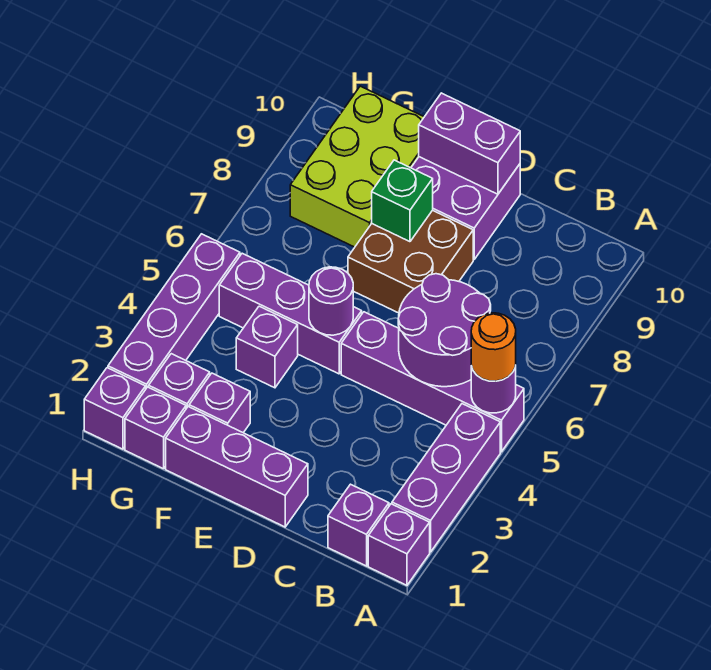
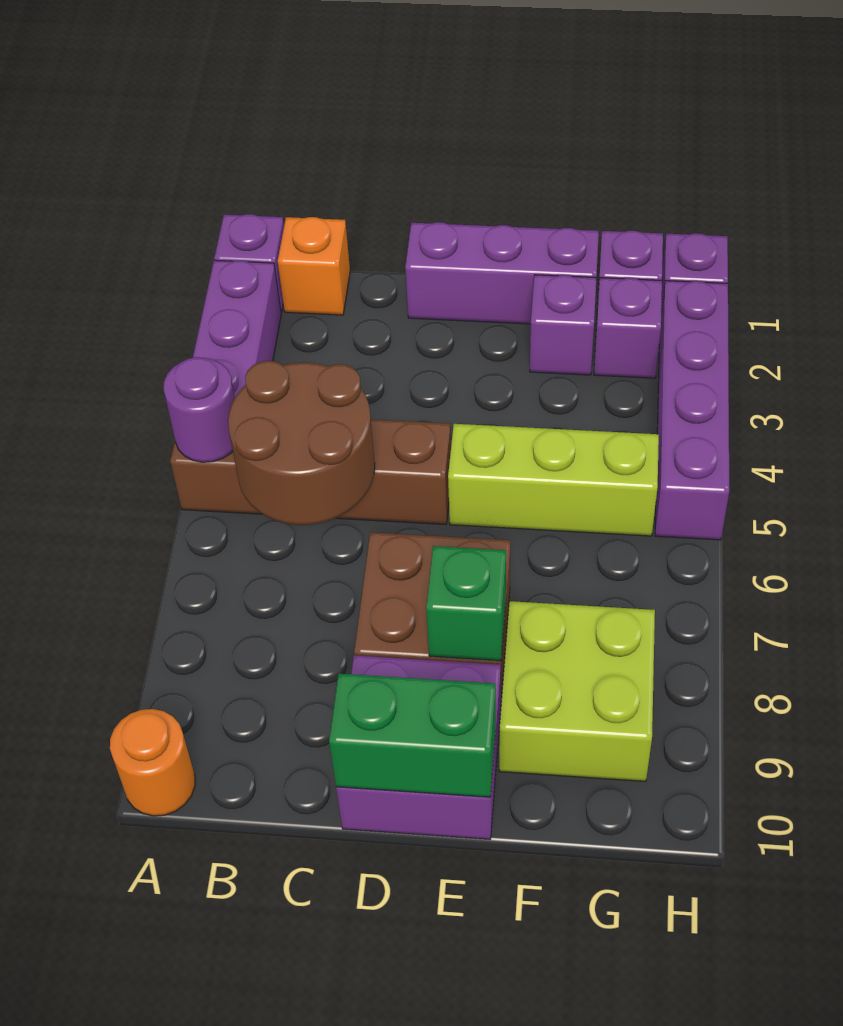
purple 1x4 brick [341,312,524,452] -> brown 1x4 brick [170,419,451,525]
orange 1x1 round brick [471,313,516,381] -> orange 1x1 round brick moved to [110,709,195,816]
purple 1x1 brick [328,484,389,566] -> orange 1x1 brick [278,217,350,315]
purple 2x2 round brick [398,274,491,387] -> brown 2x2 round brick [228,361,375,525]
purple 1x2 brick [419,93,520,194] -> green 1x2 brick [329,674,496,797]
purple 1x3 brick [219,253,362,374] -> lime 1x3 brick [448,424,659,536]
purple 1x1 round brick [309,267,353,335] -> none
purple 1x1 brick [236,306,298,388] -> none
lime 2x3 brick [290,86,424,247] -> lime 2x2 brick [499,601,655,781]

